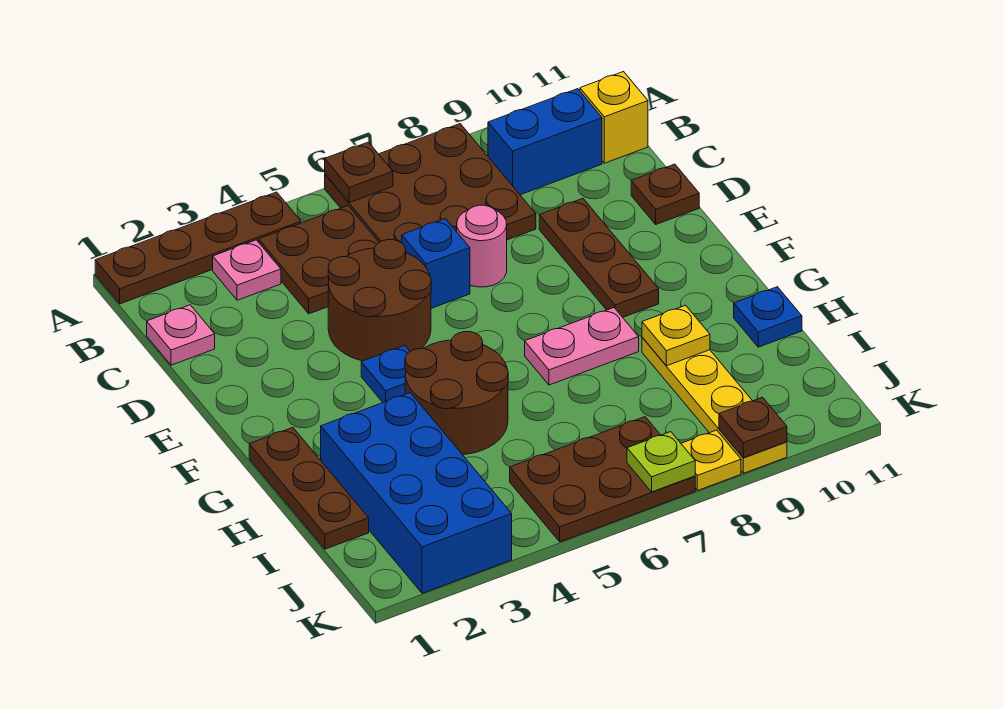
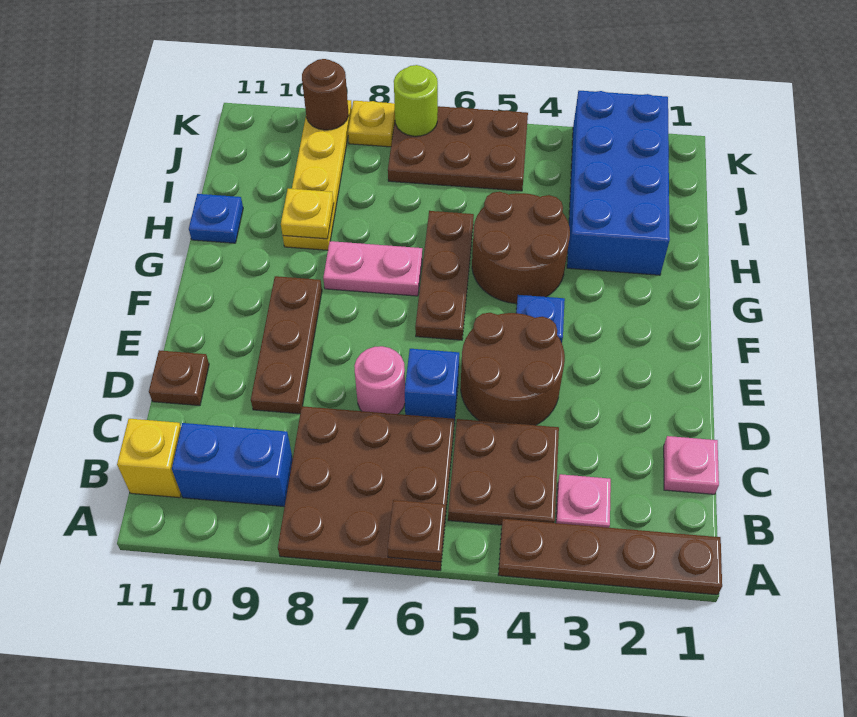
brown 1x3 plate [249,427,369,549] -> brown 1x3 plate moved to [415,211,474,340]
lime 1x1 plate [627,432,695,492] -> lime 1x1 round brick [394,65,438,136]
brown 1x1 plate [719,397,787,458] -> brown 1x1 round brick [302,59,349,130]

